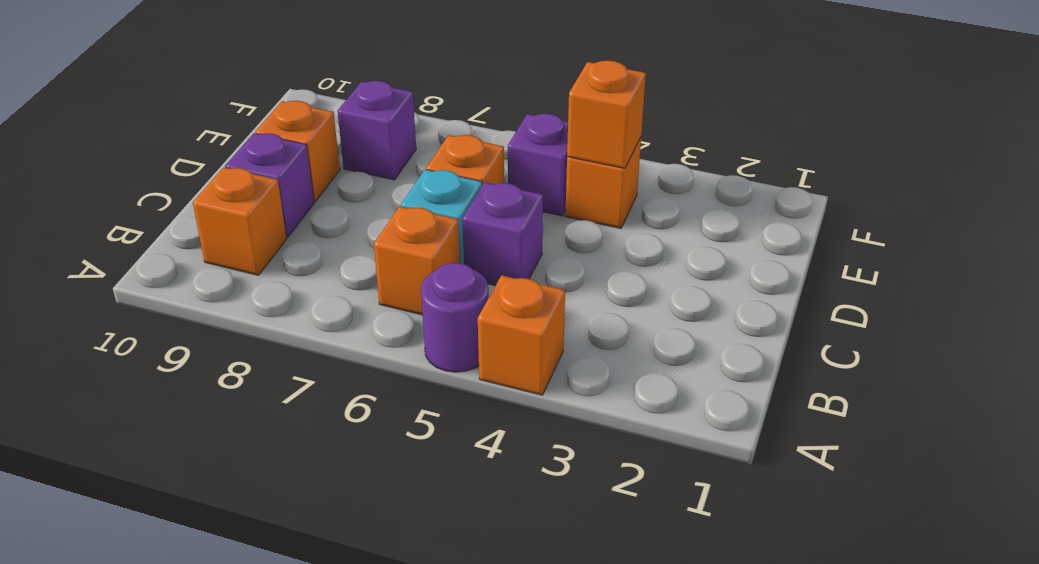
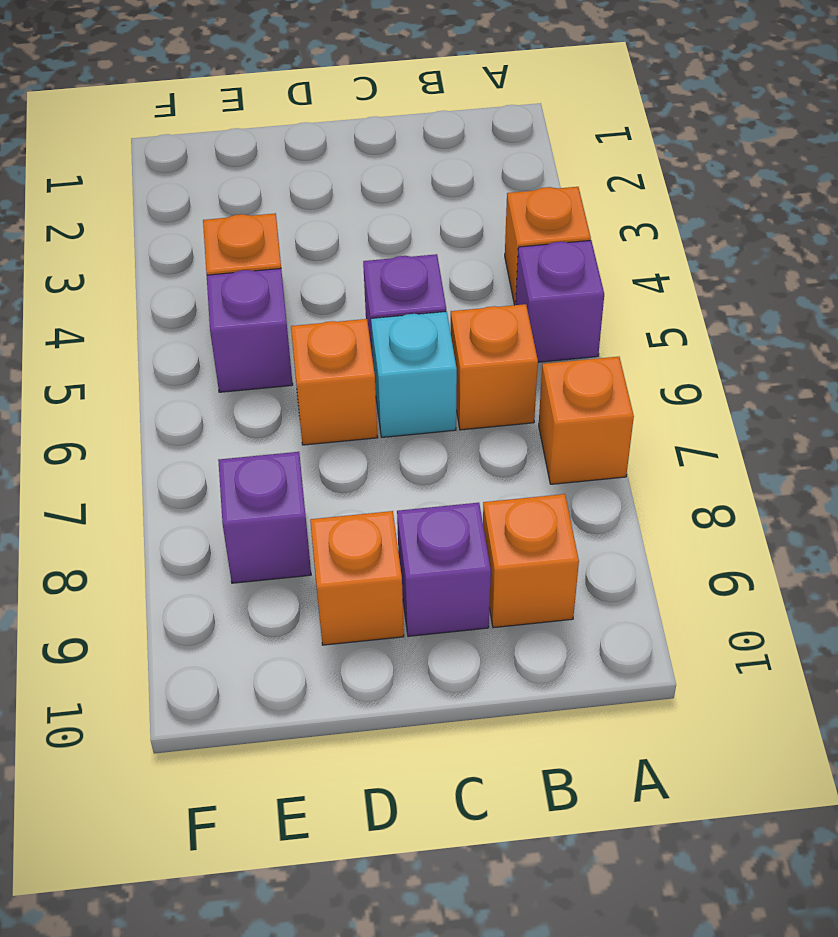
purple 1x1 round brick [421,263,489,372] -> purple 1x1 brick [516,240,604,362]
orange 1x1 brick [567,60,646,168] -> orange 1x1 brick moved to [539,357,634,484]

